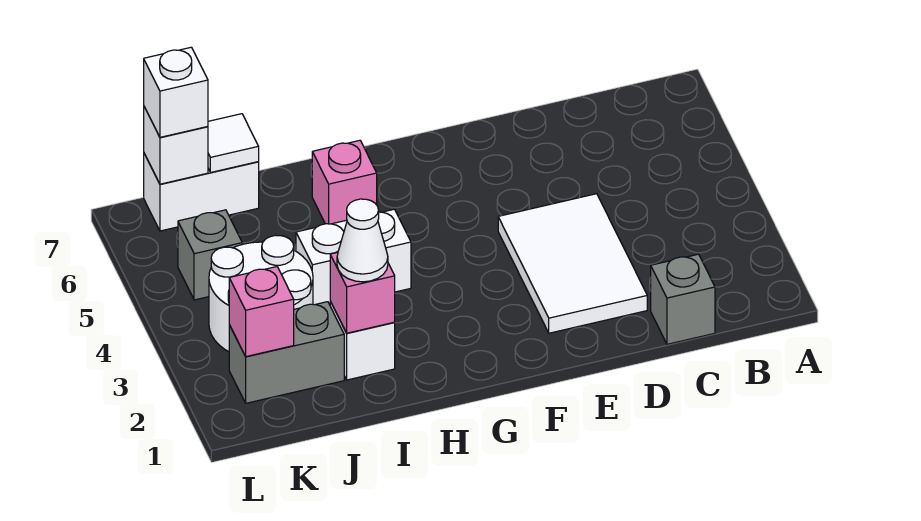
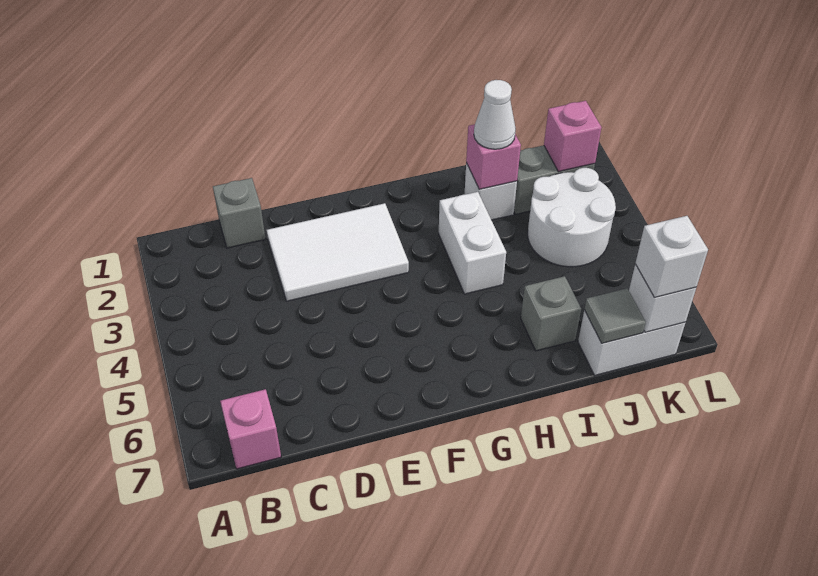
white 2x3 tile [498,194,647,333] -> white 2x3 tile turned to [267,203,409,301]
white 1x2 brick [296,209,411,305] -> white 1x2 brick turned to [439,192,506,294]
pink 1x1 brick [312,140,377,224] -> pink 1x1 brick moved to [220,389,281,469]
white 1x1 tile [208,114,259,172] -> grey 1x1 tile [584,288,646,343]
grey 1x1 brick [178,210,242,300] -> grey 1x1 brick moved to [521,276,581,351]

